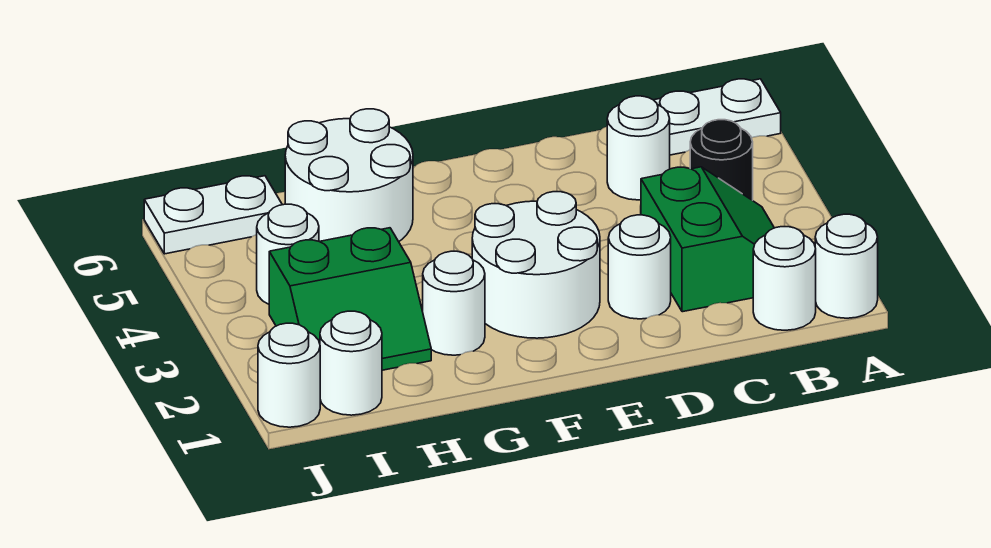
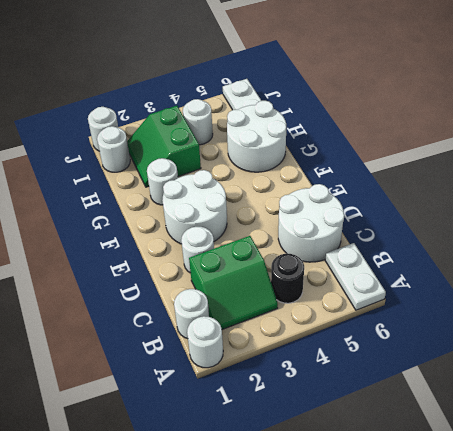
white 1x1 round brick [607,96,670,200] -> white 2x2 round brick [278,184,344,262]

